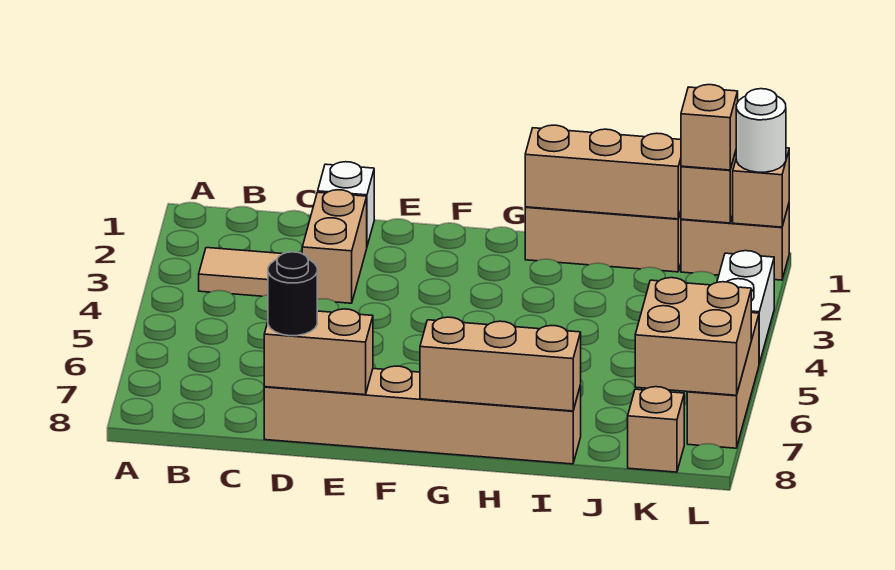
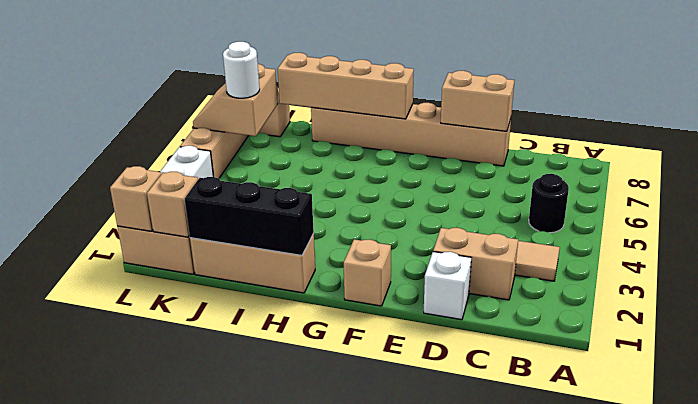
tan 1x2 brick [302,190,367,303] -> tan 1x2 brick turned to [433,228,518,300]
black 1x1 round brick [268,252,317,336] -> black 1x1 round brick moved to [529,174,569,233]
tan 1x3 brick [420,317,581,411] -> tan 1x4 brick [278,53,414,119]
tan 1x3 brick [525,125,681,219] -> black 1x3 brick [185,177,314,255]
tan 1x1 brick [681,85,738,170] -> tan 1x1 brick moved to [344,239,391,306]
tan 2x2 brick [635,278,751,395] -> tan 2x2 slope [193,64,278,136]
white 1x1 round brick [736,89,786,172] -> white 1x1 round brick moved to [223,42,260,98]

